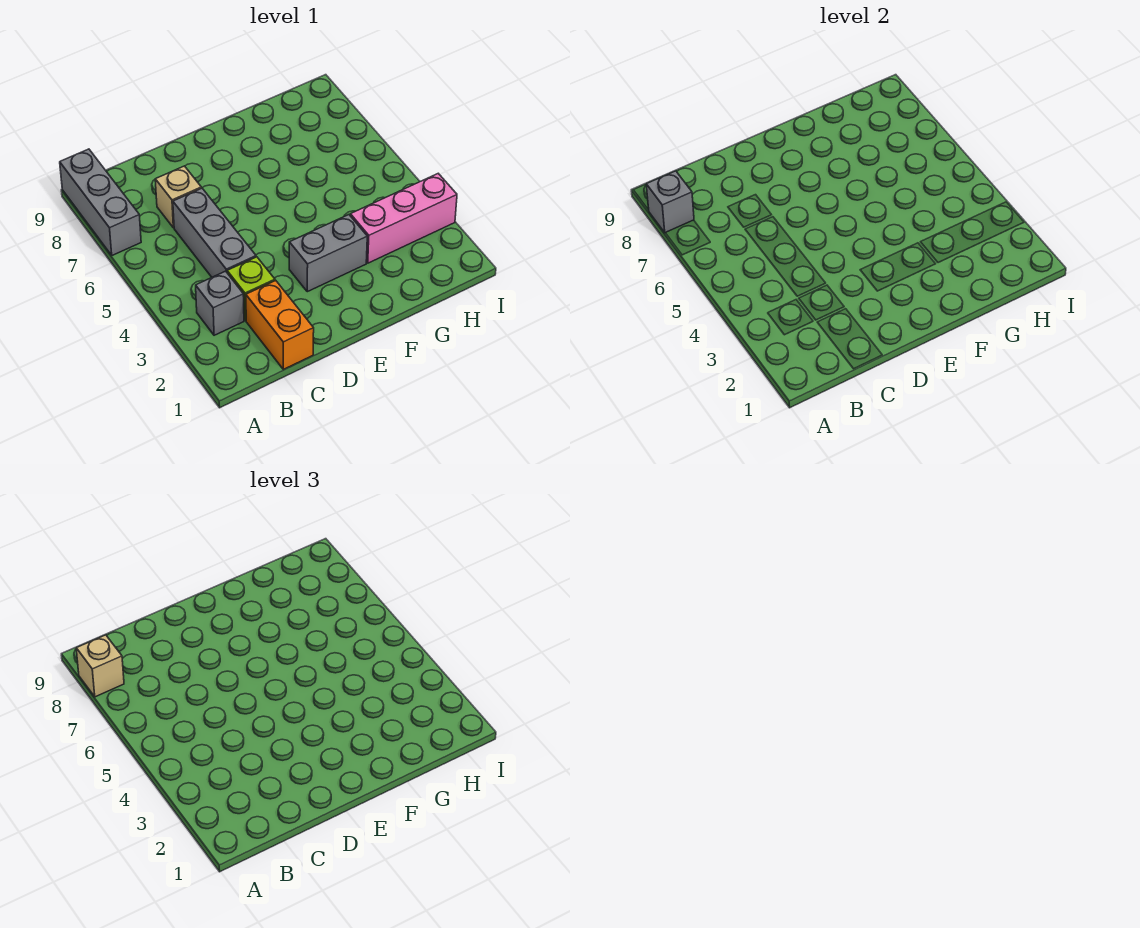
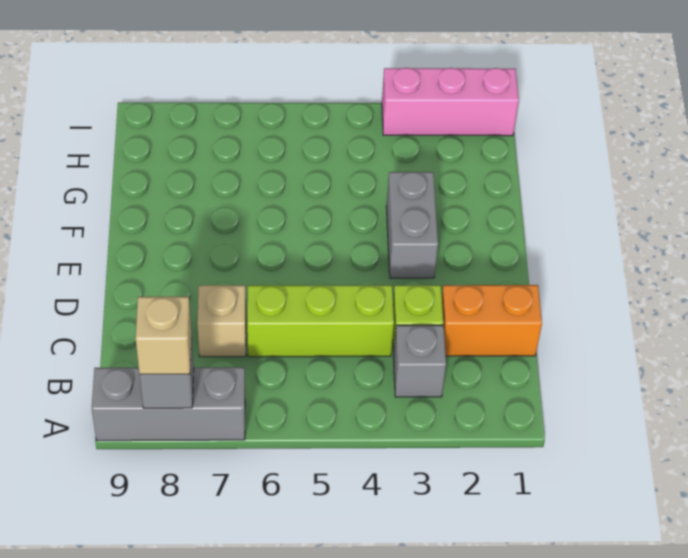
grey 1x3 brick [173,188,256,277] -> lime 1x3 brick [247,285,394,357]
pink 1x3 brick [350,174,457,263] -> pink 1x3 brick turned to [382,68,519,136]

